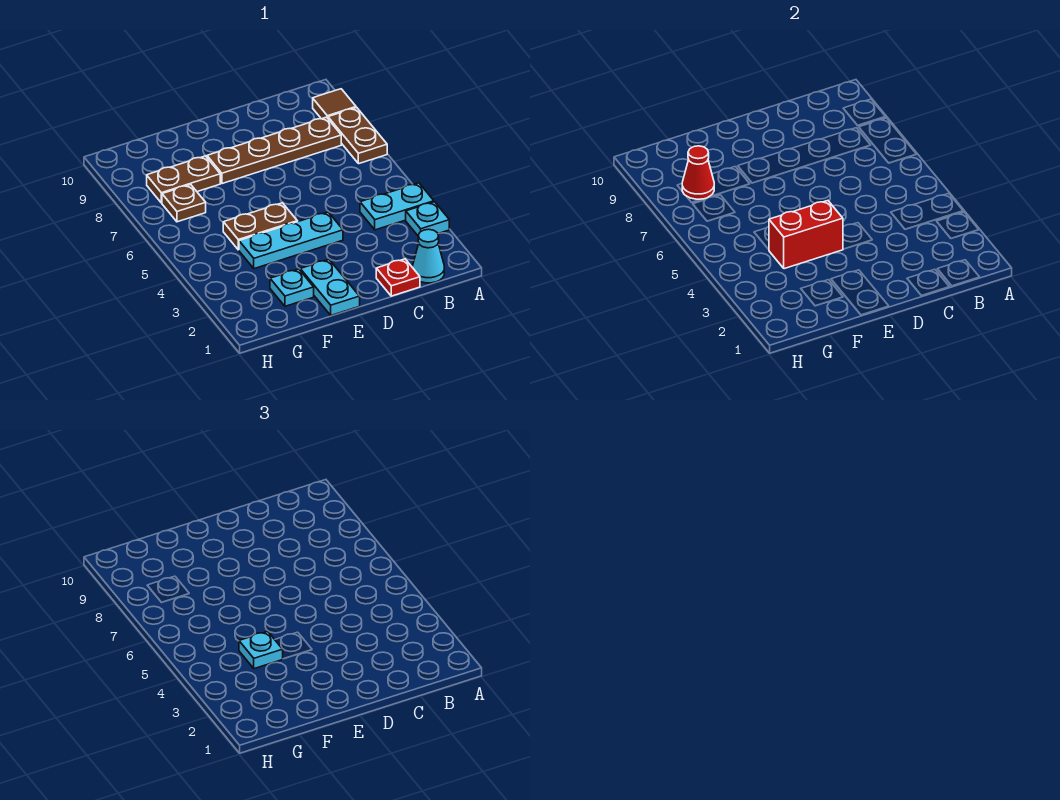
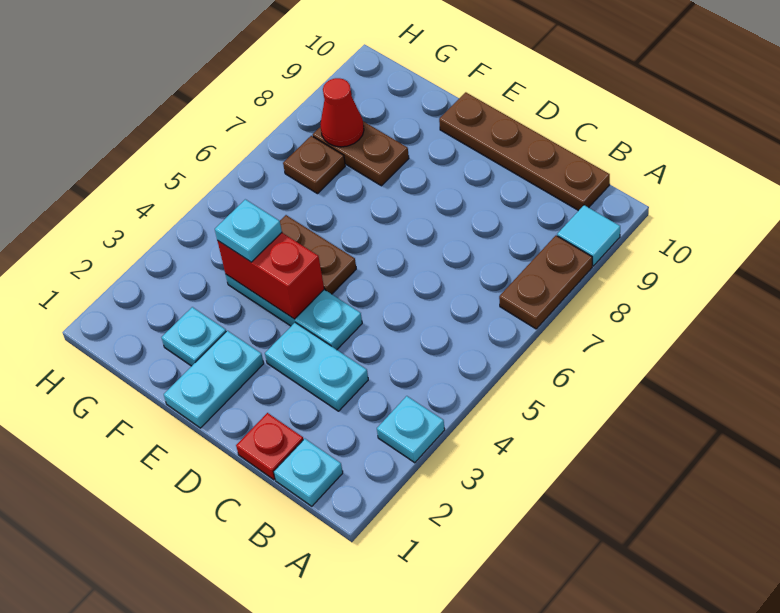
cyan 1x2 plate [360,183,434,230] -> cyan 1x2 plate moved to [265,323,368,411]
brown 1x1 tile [313,89,356,119] -> cyan 1x1 tile [557,205,620,266]
cyan 1x1 cone [412,229,444,283] -> cyan 1x1 plate [274,439,343,506]
brown 1x4 plate [207,117,341,184] -> brown 1x4 plate moved to [439,92,610,211]

